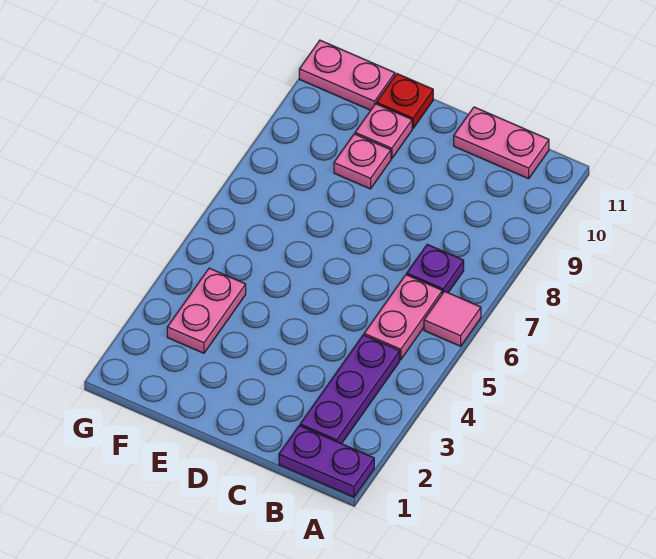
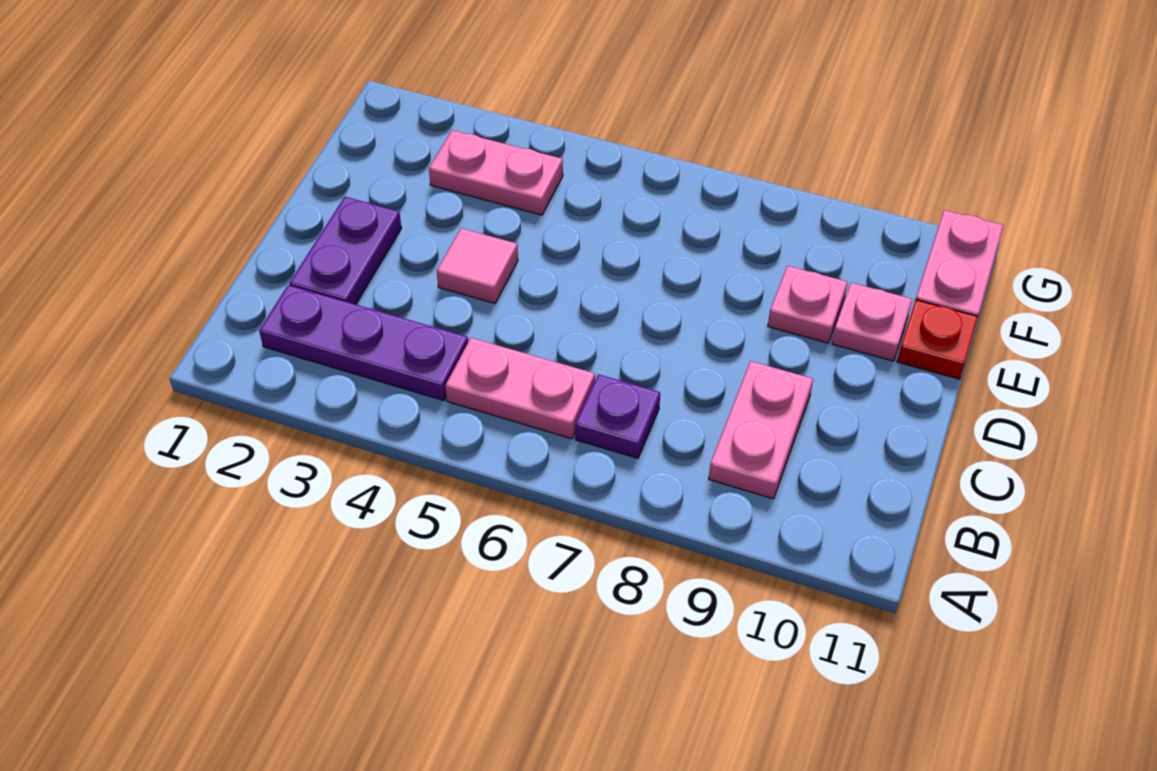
purple 1x2 plate [279,426,374,497] -> purple 1x2 plate moved to [290,197,401,304]
pink 1x1 tile [424,291,481,346] -> pink 1x1 tile moved to [437,228,518,303]
pink 1x2 plate [454,107,549,179] -> pink 1x2 plate moved to [709,361,813,499]

